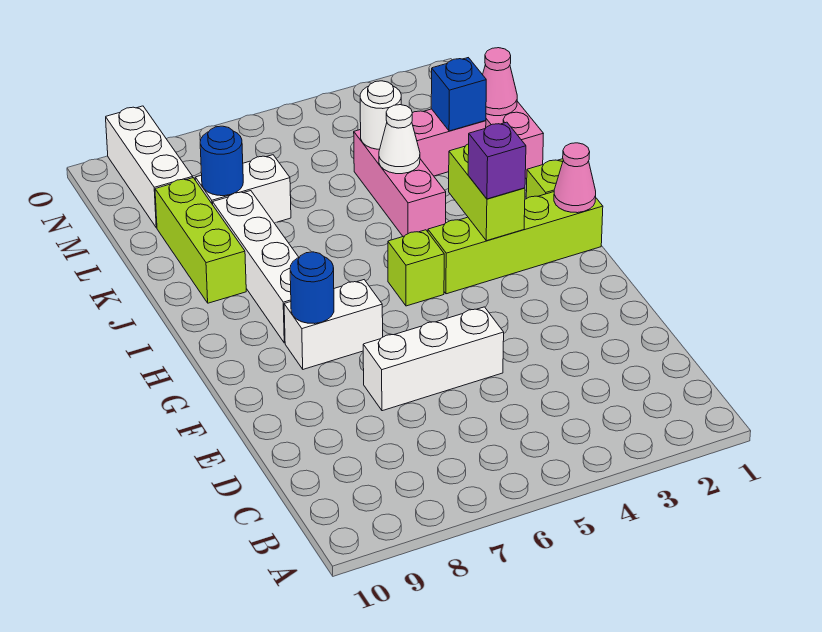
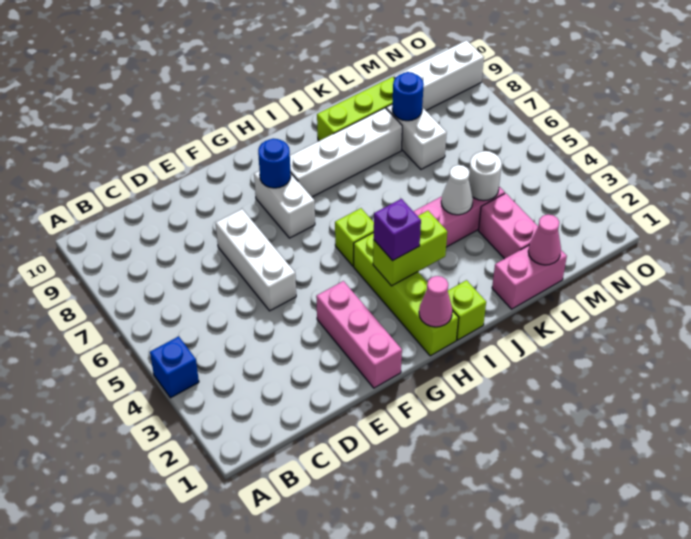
none -> pink 1x3 brick [316,281,402,388]
blue 1x1 brick [431,58,486,131] -> blue 1x1 brick moved to [150,336,199,398]

